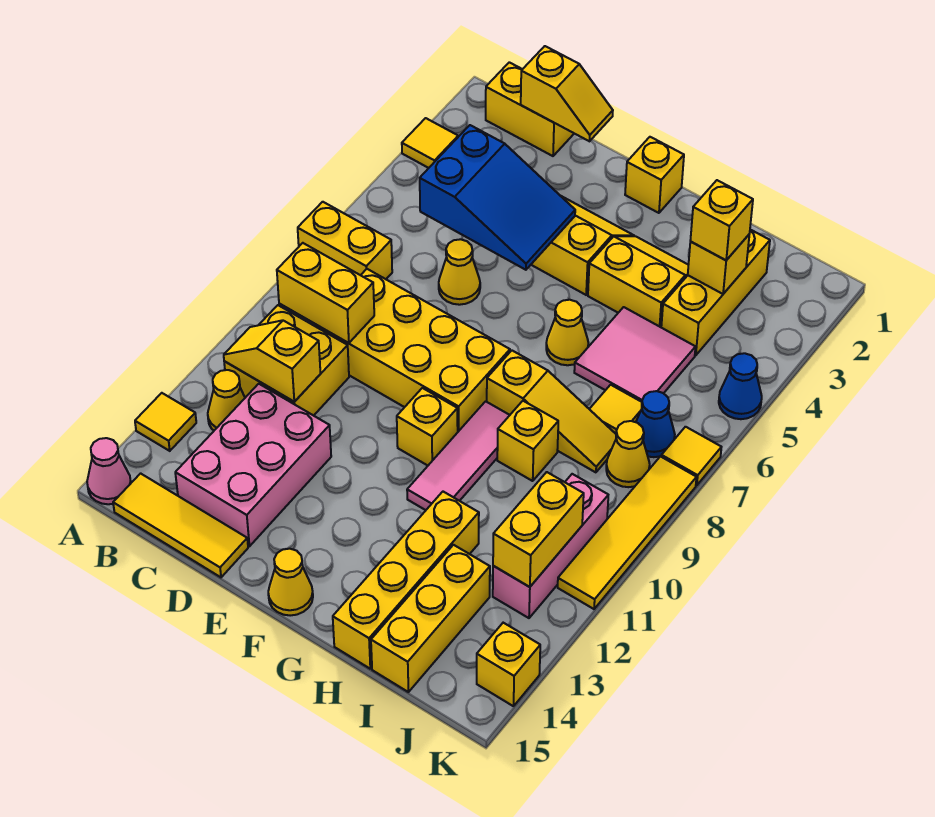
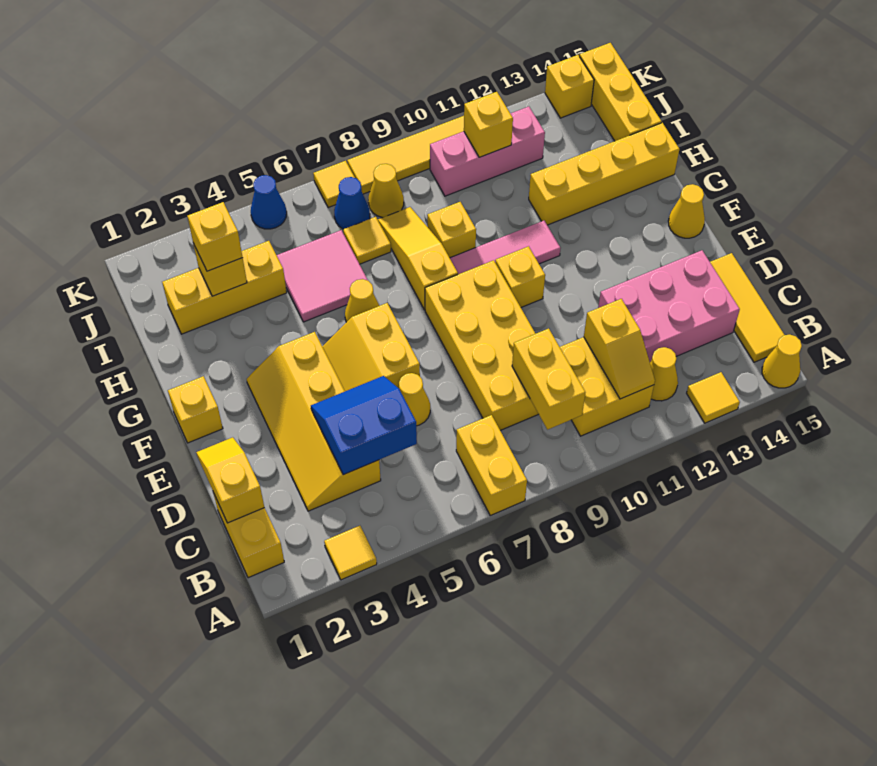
pink 1x1 cone [87,438,131,504] -> yellow 1x1 cone [762,335,802,388]
blue 2x3 slope [420,125,575,270] -> blue 2x2 slope [311,376,417,475]
yellow 2x2 slope [588,236,688,327] -> yellow 2x2 slope moved to [322,303,420,391]
yellow 1x3 brick [371,545,490,692] -> yellow 1x3 brick turned to [580,43,662,141]
yellow 1x2 brick [493,472,584,587] -> yellow 1x1 brick [464,92,513,157]

